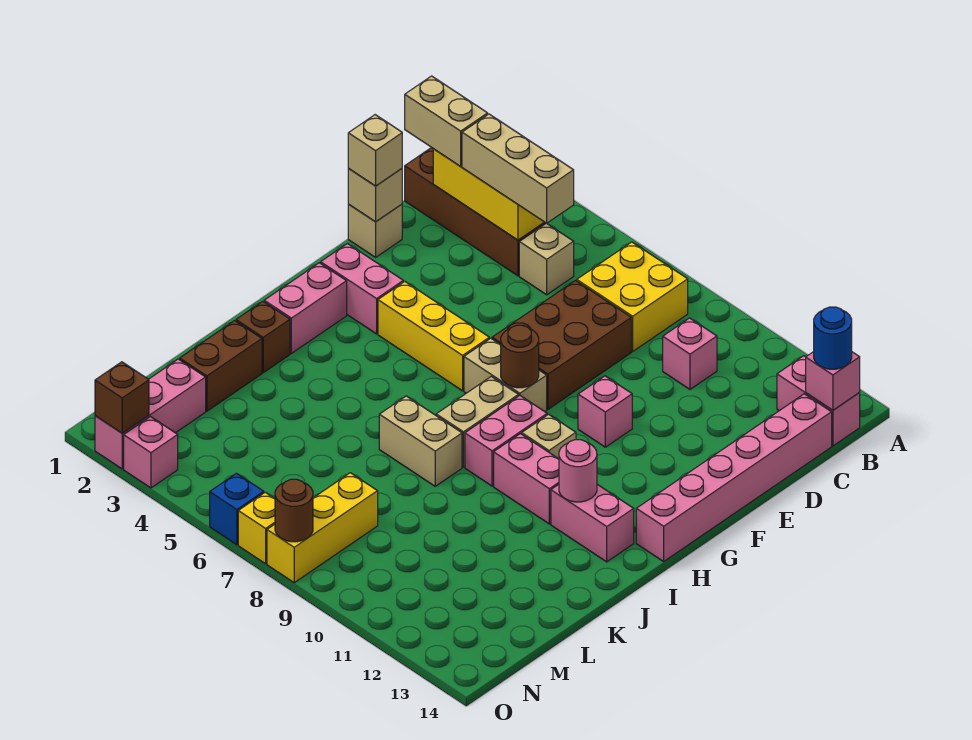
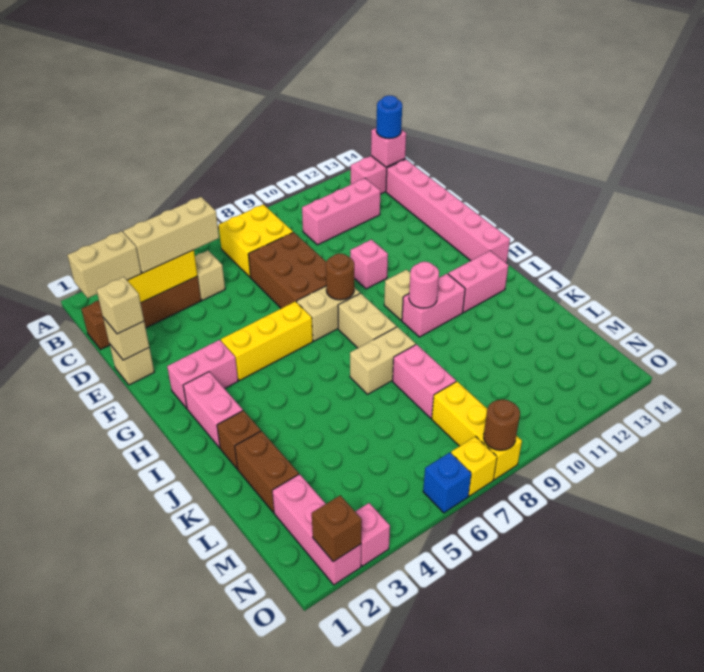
pink 1x1 brick [663,318,717,389] -> pink 1x3 brick [302,178,380,245]
pink 1x2 brick [465,396,547,486] -> pink 1x2 brick moved to [393,344,456,418]
pink 1x1 round brick [559,440,597,502] -> pink 1x1 round brick moved to [409,262,439,308]

